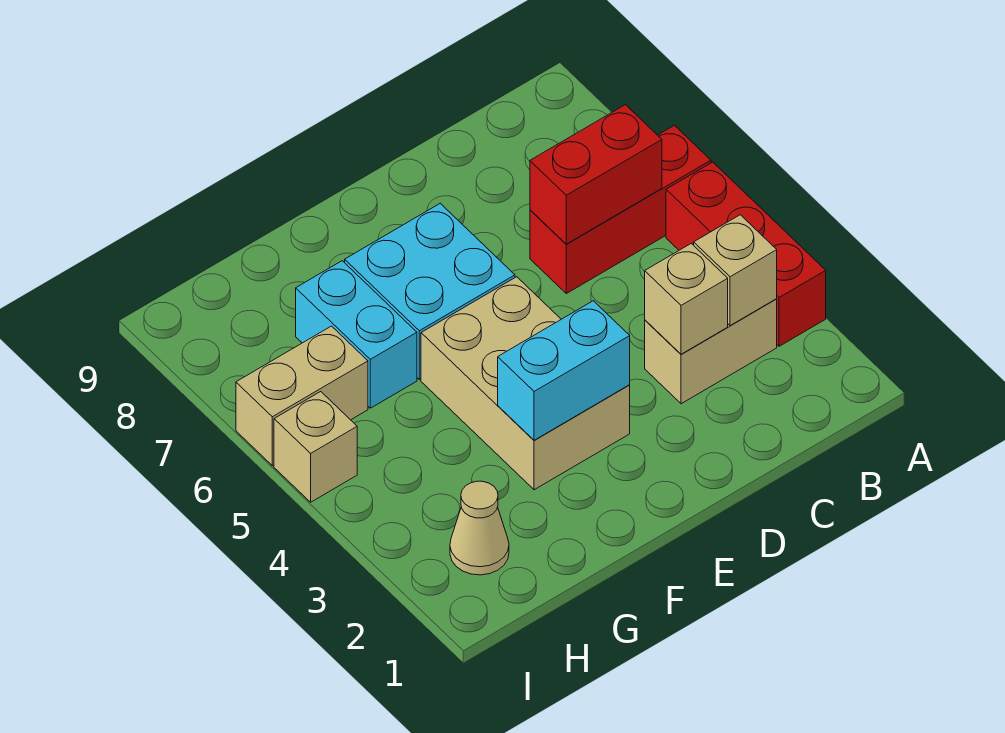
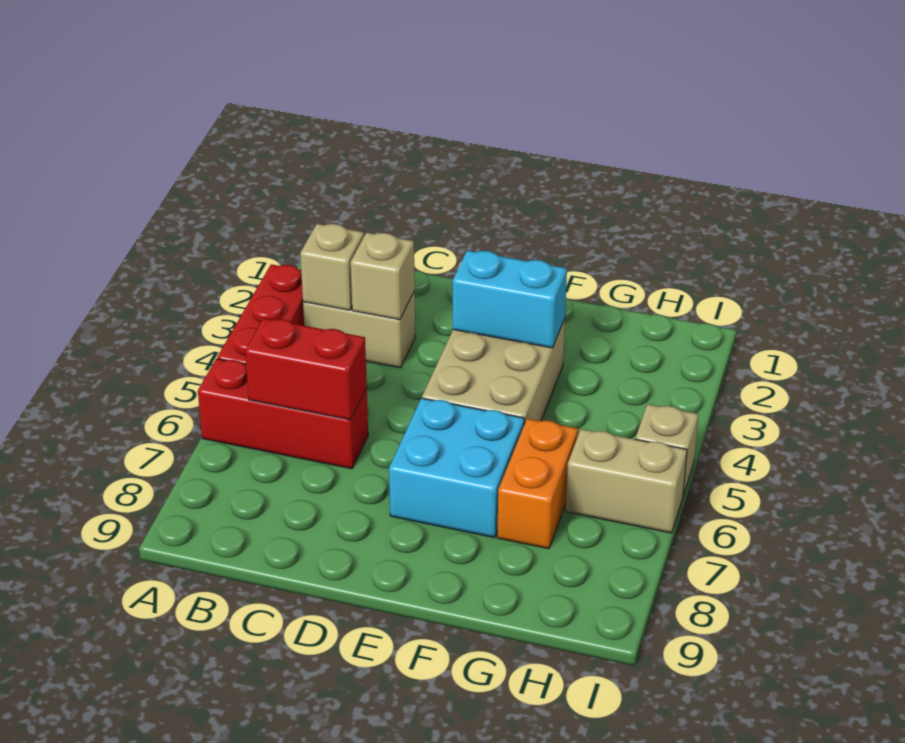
cyan 1x2 brick [296,261,417,408] -> orange 1x2 brick [497,419,578,549]
tan 1x1 cone [450,481,509,575] -> none

